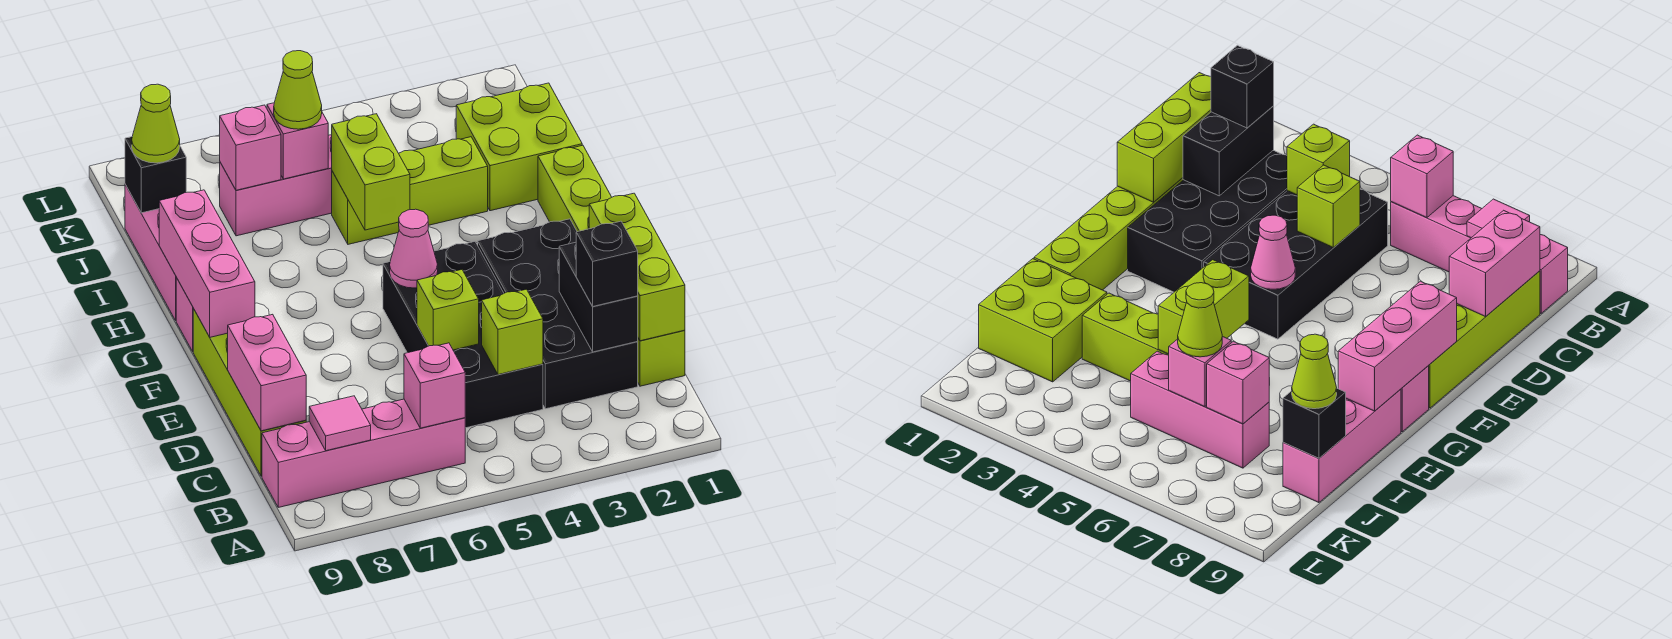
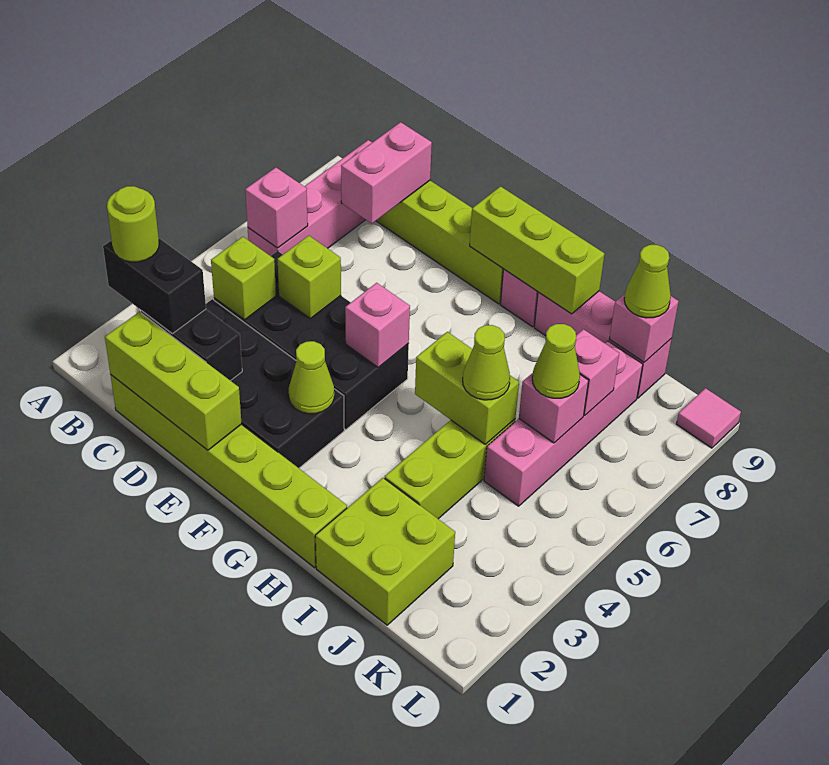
none -> lime 1x1 round brick [107,186,159,262]
pink 1x1 tile [309,396,371,451] -> pink 1x1 tile moved to [676,388,741,448]
black 1x1 brick [576,221,638,306] -> black 1x2 brick [103,238,206,334]
pink 1x2 brick [228,314,306,431] -> pink 1x2 brick turned to [341,122,432,224]
none -> lime 1x1 cone [289,341,334,414]
pink 1x1 cone [390,209,438,288] -> pink 1x1 brick [345,283,410,367]
pink 1x3 brick [159,190,255,337] -> lime 1x3 brick [470,187,604,314]
none -> lime 1x1 cone [463,325,510,400]
pink 1x3 brick [220,135,332,236] -> pink 1x4 brick [484,341,643,506]
black 1x1 brick [125,137,186,213] -> pink 1x1 brick [609,294,679,362]

